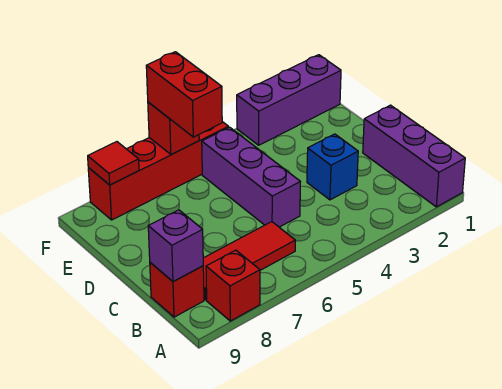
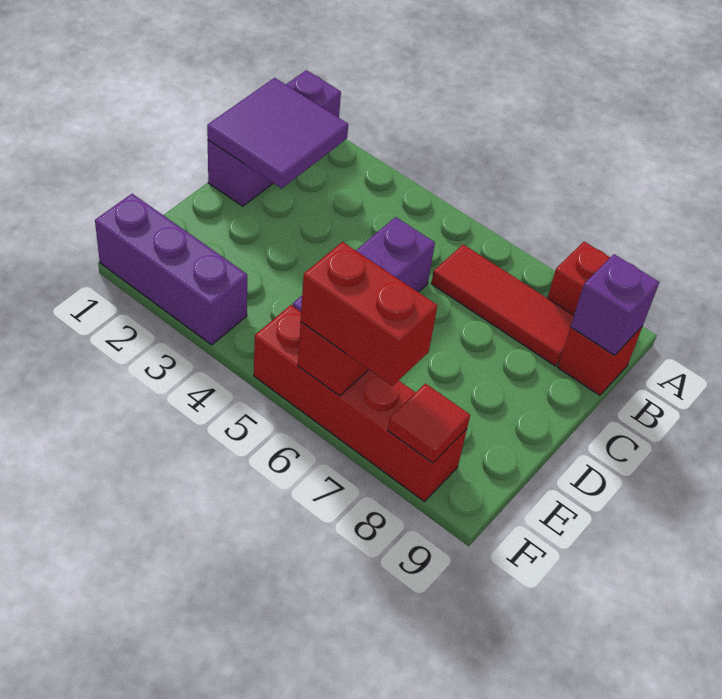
none -> purple 2x2 tile [207,78,348,188]
blue 1x1 brick [307,134,358,200] -> none
red 1x2 brick [146,52,222,137] -> red 1x2 brick turned to [301,242,437,386]

